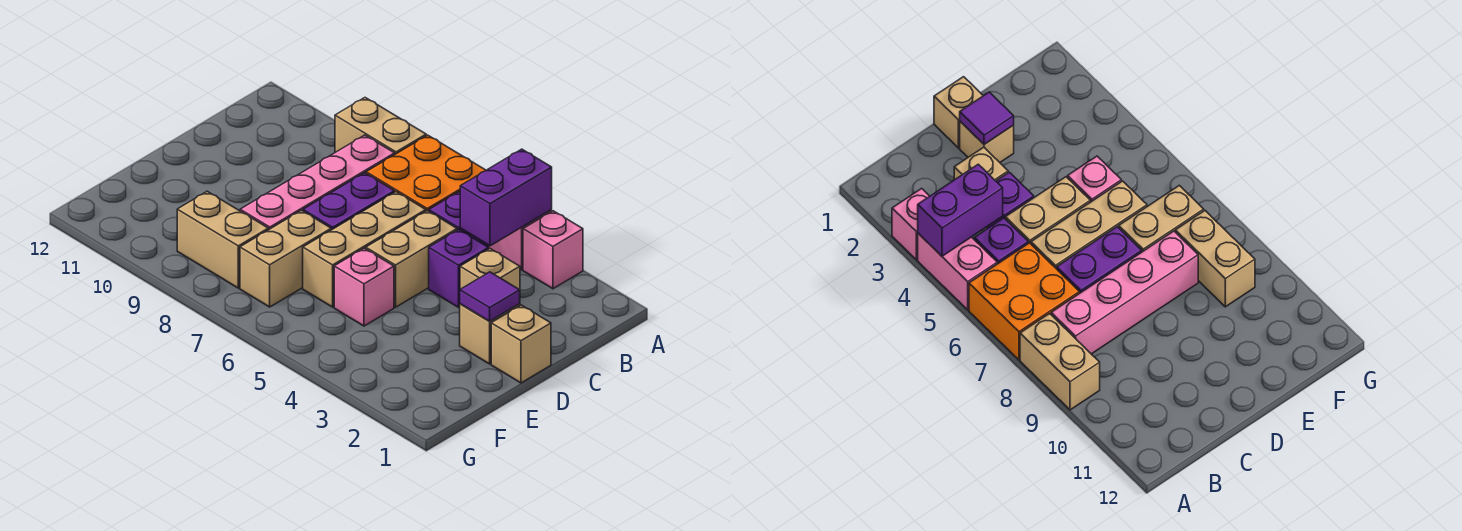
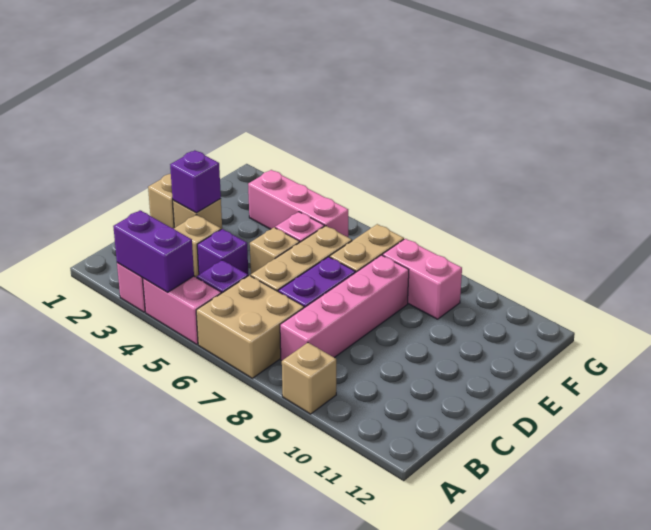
purple 1x2 brick [460,149,552,246] -> purple 1x2 brick turned to [113,210,194,292]
orange 2x2 brick [366,135,486,211] -> tan 2x2 brick [196,275,304,378]
tan 1x2 brick [335,98,426,154] -> tan 1x1 brick [282,343,336,414]
tan 1x2 brick [366,211,457,307] -> tan 1x1 brick [250,228,300,274]
purple 1x1 tile [460,272,520,321] -> purple 1x1 brick [170,150,221,213]
none -> pink 1x3 brick [248,170,348,237]
tan 1x2 brick [177,191,268,288] -> pink 1x2 brick [383,239,462,319]

